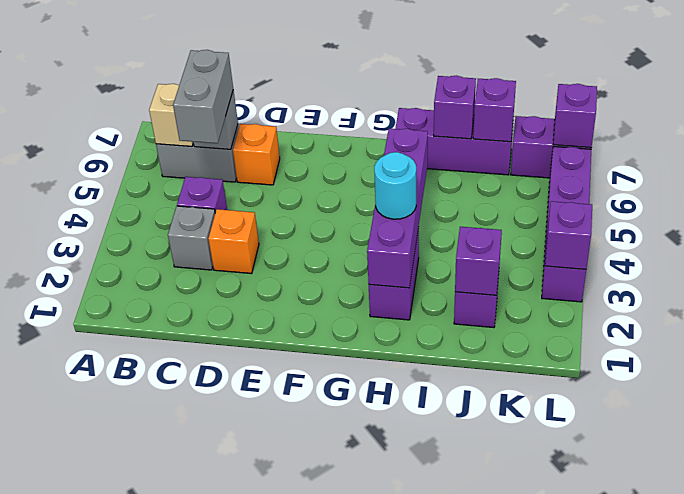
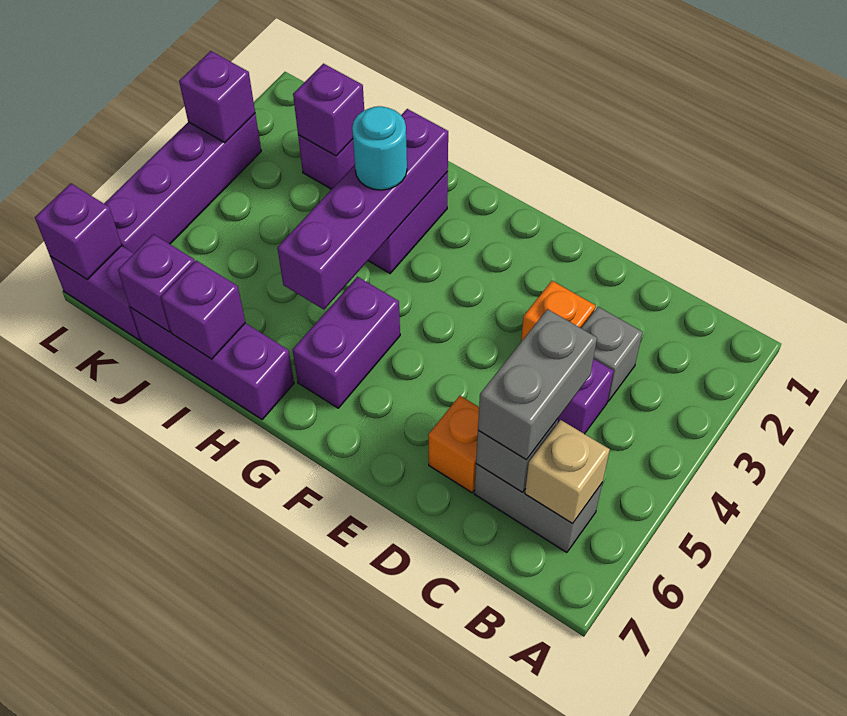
none -> purple 1x2 brick [293,277,400,408]

